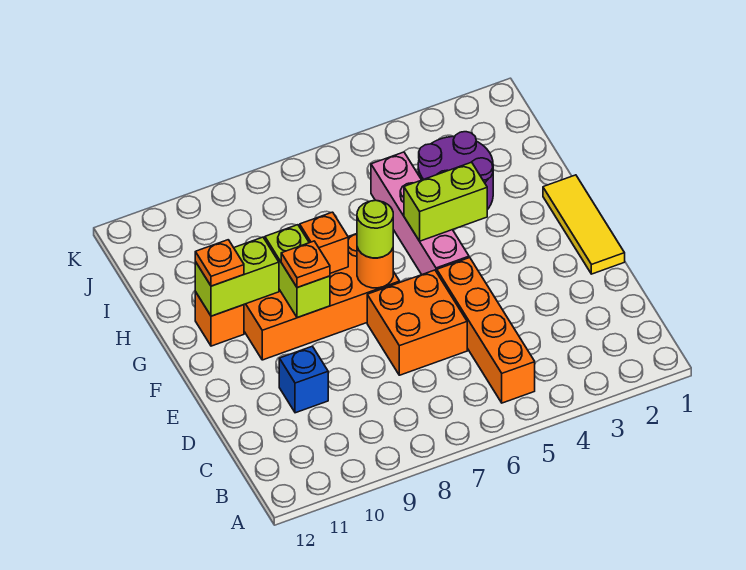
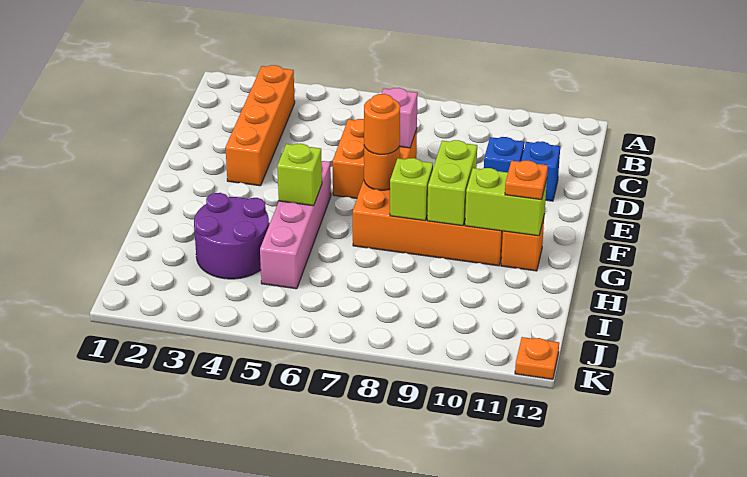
orange 1x4 brick [437,258,535,403] -> orange 1x4 brick moved to [225,65,295,186]
none -> pink 1x1 brick [382,88,418,148]
none -> blue 1x1 brick [521,141,560,201]
yellow 1x3 tile [543,175,625,274] -> none
lime 1x1 round brick [357,201,393,258] -> orange 1x1 round brick [364,94,400,154]
orange 1x1 plate [281,241,330,288] -> orange 1x1 plate moved to [515,337,559,379]
lime 1x2 brick [404,162,487,241] -> lime 1x1 brick [277,144,322,206]
orange 1x1 brick [300,212,348,273] -> lime 1x1 brick [390,158,433,220]

